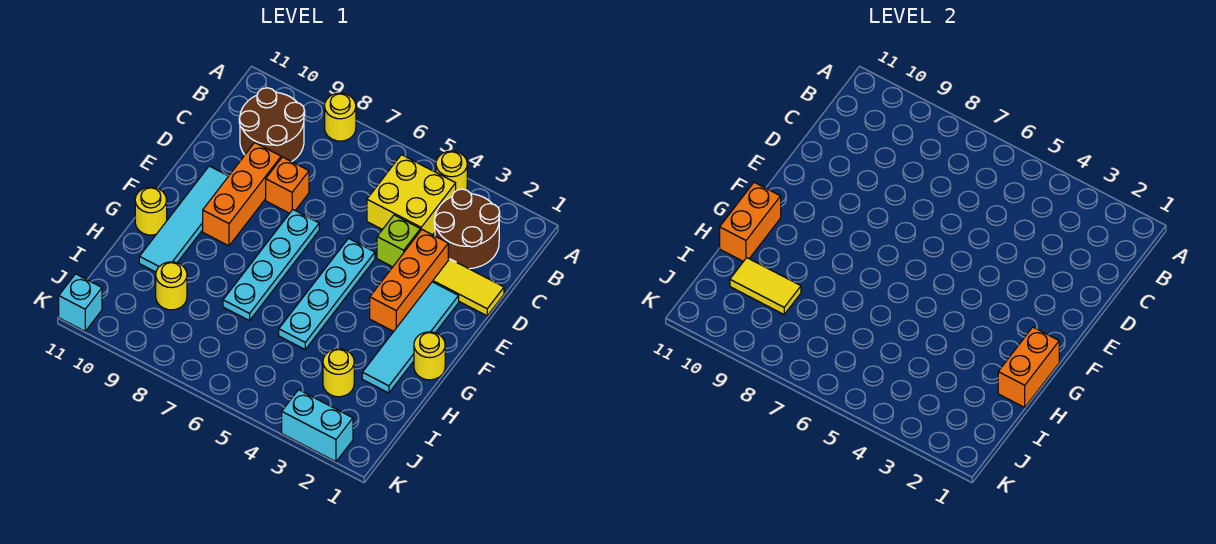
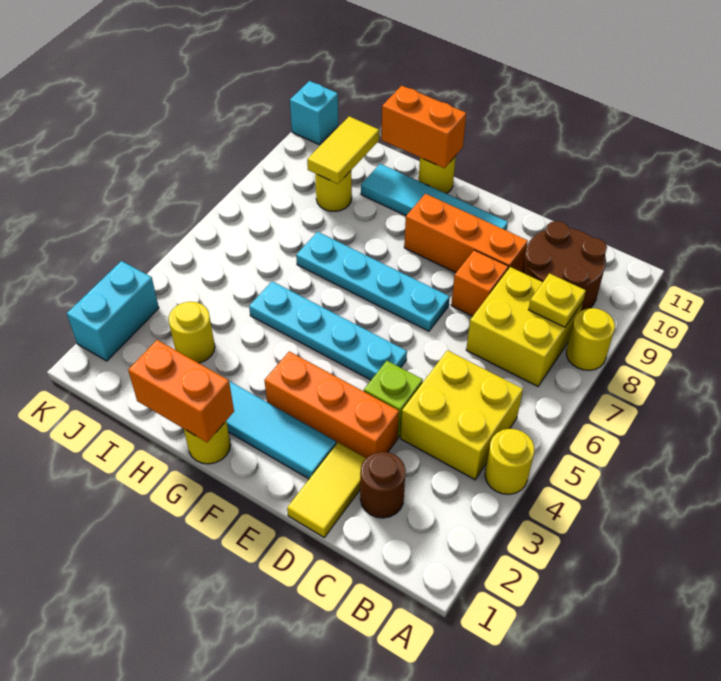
brown 2x2 round brick [434,189,500,269] -> brown 1x1 round brick [360,452,406,518]
none -> yellow 2x2 brick [466,267,583,386]
none -> yellow 1x1 plate [529,273,586,327]

